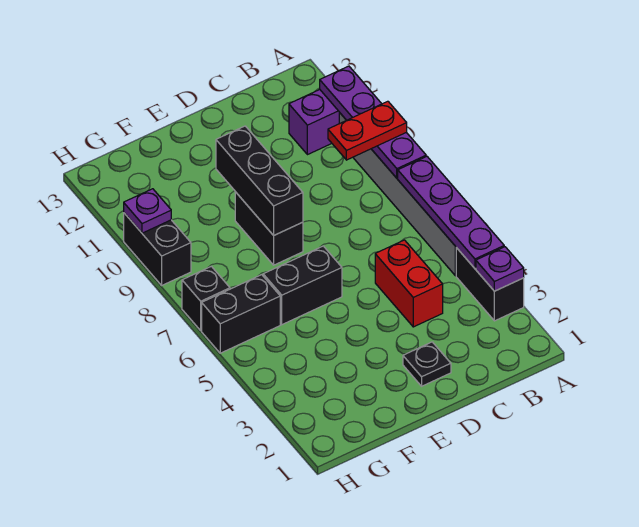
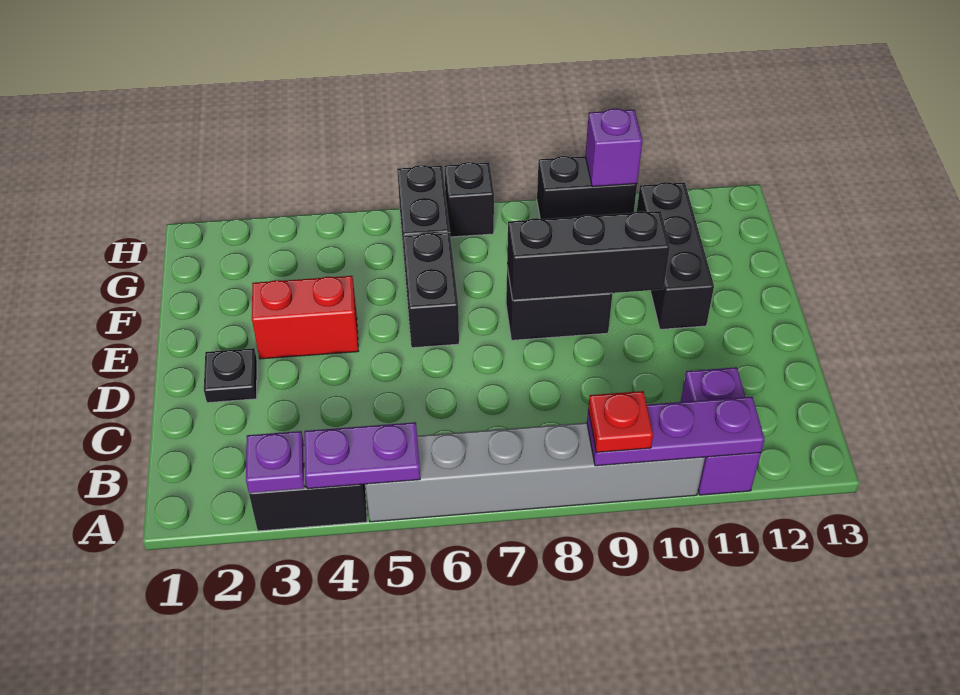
purple 1x4 plate [398,157,504,268] -> purple 1x2 plate [304,422,420,489]
purple 1x4 plate [320,66,426,178] -> purple 1x3 plate [587,397,765,466]
red 1x2 plate [328,101,407,160] -> red 1x1 plate [588,391,653,452]
red 1x2 brick [375,240,443,327] -> red 1x2 brick moved to [252,276,358,359]
none -> black 1x3 brick [637,182,714,329]
purple 1x1 plate [124,189,171,233] -> purple 1x1 brick [585,109,642,187]

